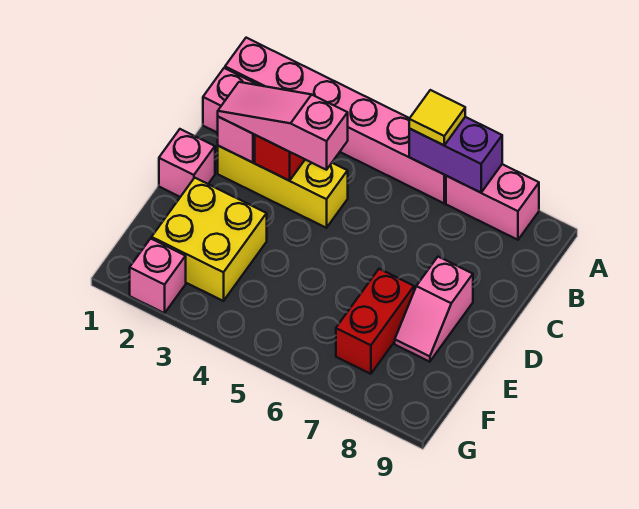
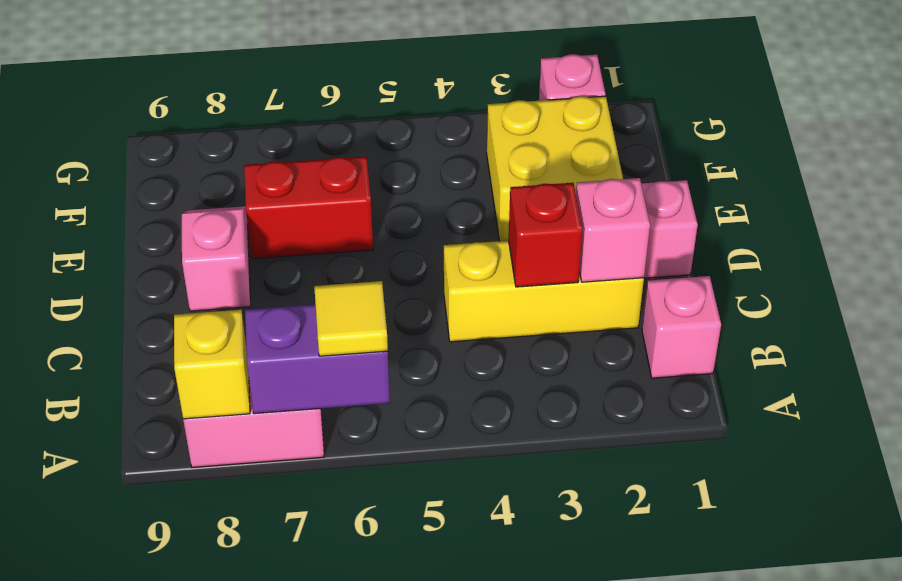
pink 1x6 brick [225,38,446,203] -> none
none -> yellow 1x1 brick [174,310,250,419]
pink 1x3 slope [218,82,348,170] -> none
red 1x2 brick [336,269,414,374] -> red 1x2 brick turned to [244,156,373,259]

